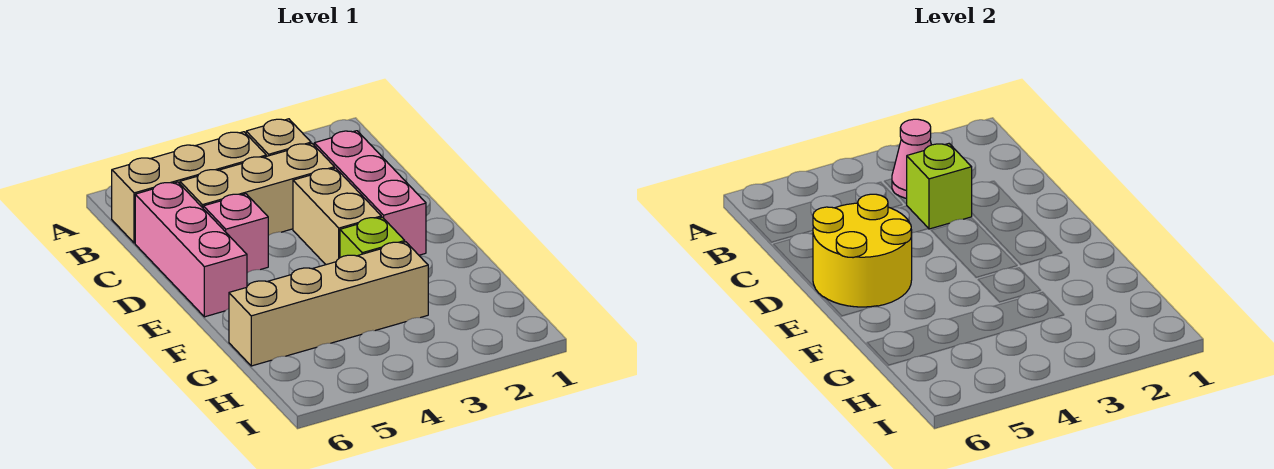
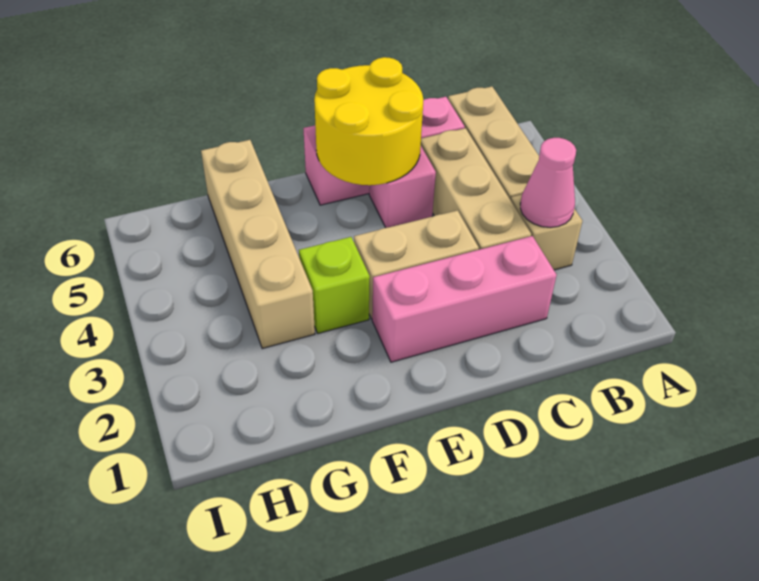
lime 1x1 brick [907,144,972,229] -> none

